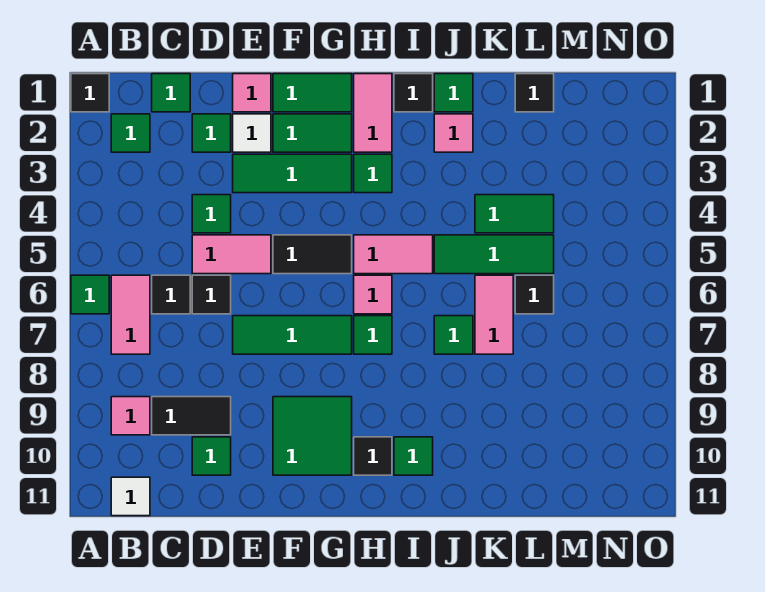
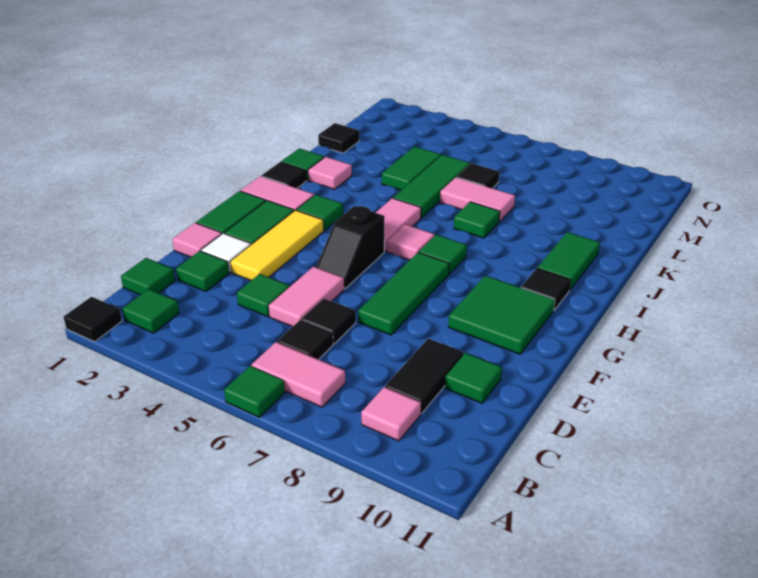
white 1x1 tile [111,477,150,516] -> none
green 1x3 tile [233,154,352,193] -> yellow 1x3 tile [230,210,324,280]
black 1x2 tile [273,235,352,274] -> black 1x2 slope [316,206,385,289]
green 1x1 tile [394,437,433,475] -> green 1x2 tile [538,232,600,290]

